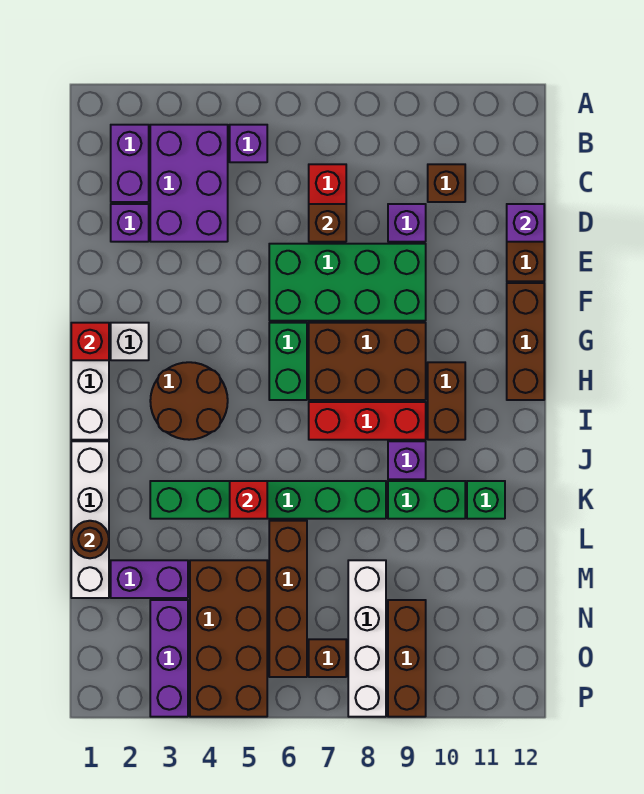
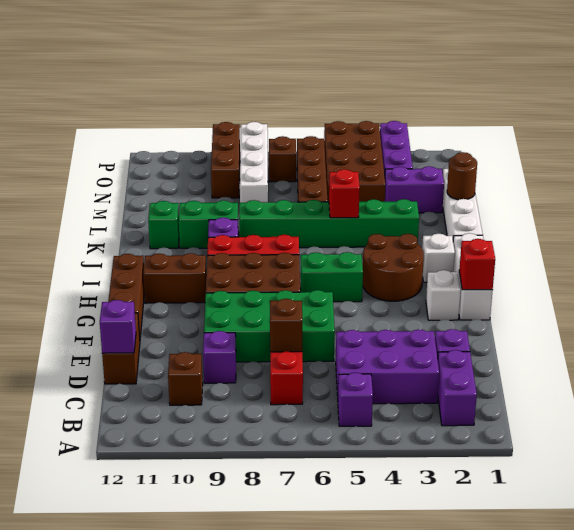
purple 2x3 brick [150,125,228,242] -> purple 2x3 brick turned to [336,329,439,404]
green 1x2 brick [269,323,307,400] -> green 1x2 brick turned to [301,252,363,302]
brown 1x2 brick [428,362,465,440] -> brown 1x2 brick turned to [143,253,206,303]
none -> white 1x1 brick [422,234,455,282]

